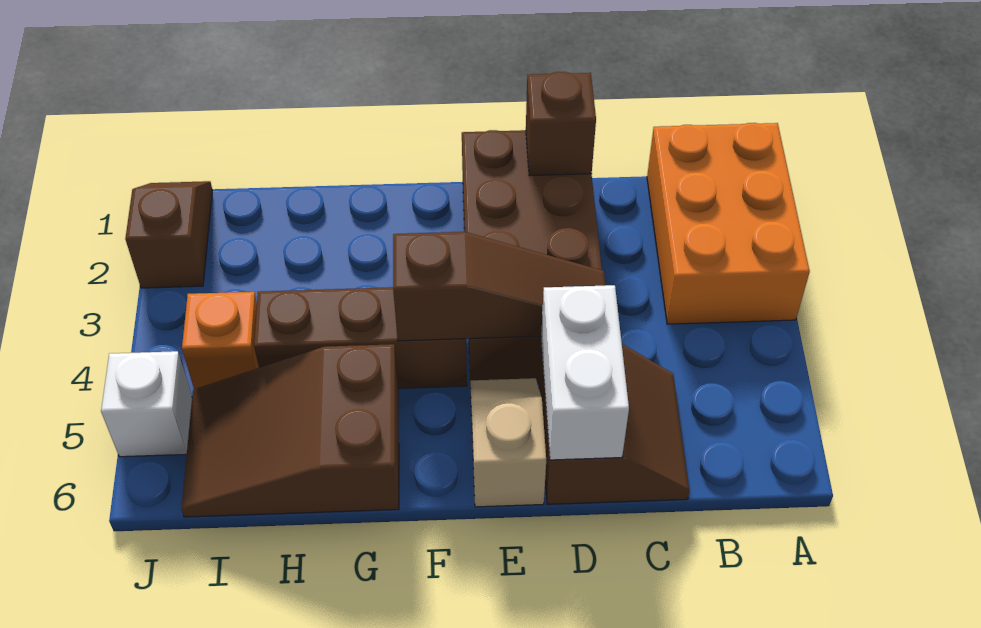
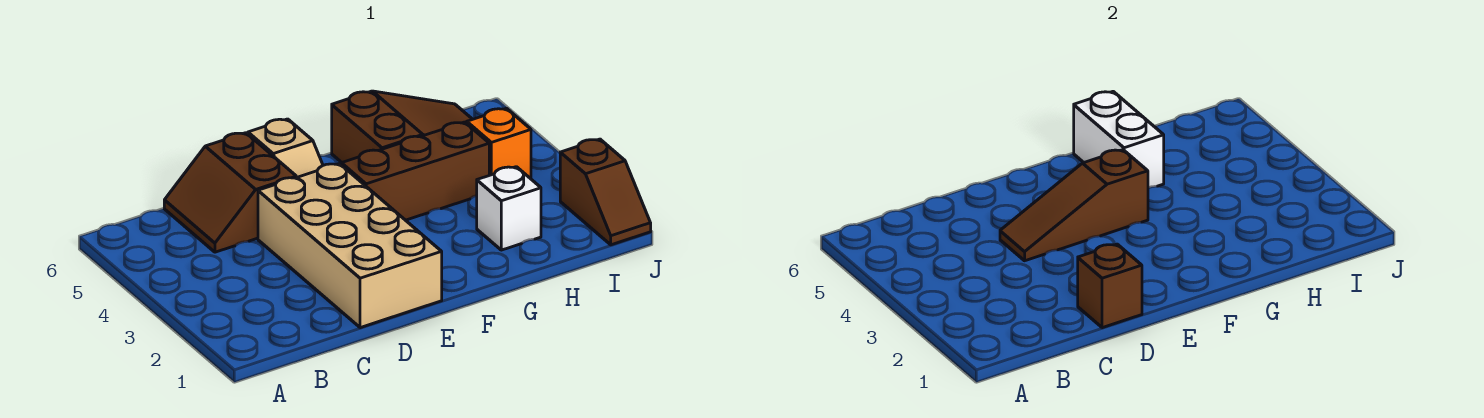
orange 2x3 brick [647,123,810,324] -> none
brown 2x4 brick [462,130,602,384] -> tan 2x4 brick [258,164,442,328]
white 1x2 brick [541,285,629,460] -> white 1x2 brick moved to [1074,92,1164,188]
white 1x1 brick [101,351,192,457] -> white 1x1 brick moved to [477,167,541,250]

